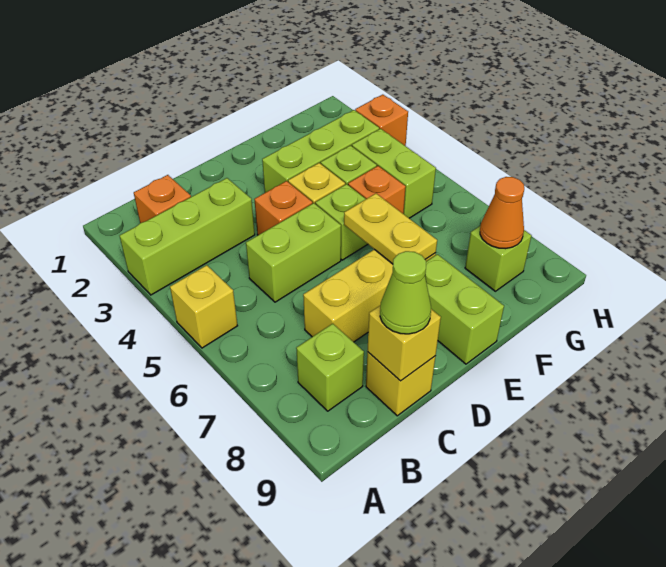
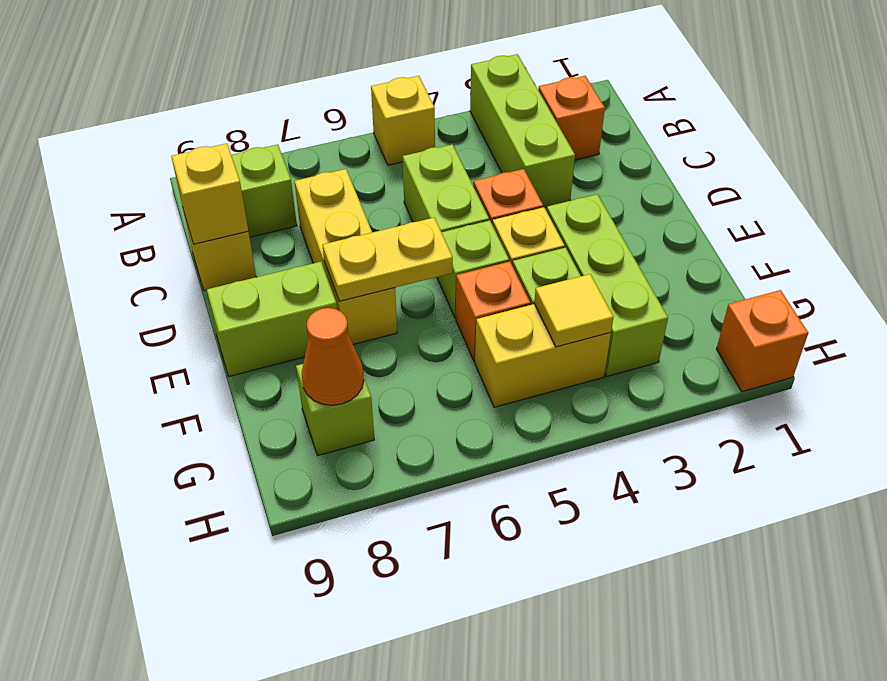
lime 1x1 cone [380,251,431,334] -> none
lime 1x2 brick [352,129,436,218] -> yellow 1x2 brick [475,304,611,407]
none -> yellow 1x1 tile [534,274,613,347]
orange 1x1 brick [355,95,408,146] -> orange 1x1 brick moved to [717,290,808,392]

